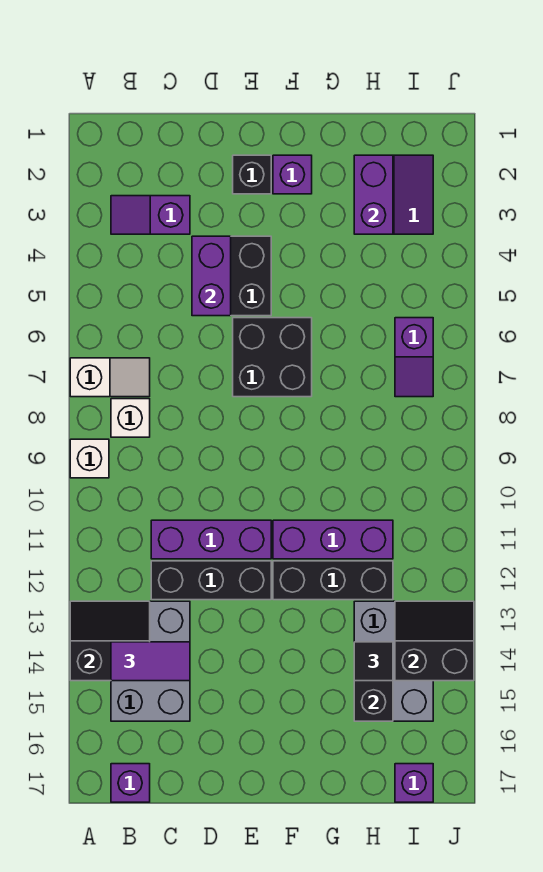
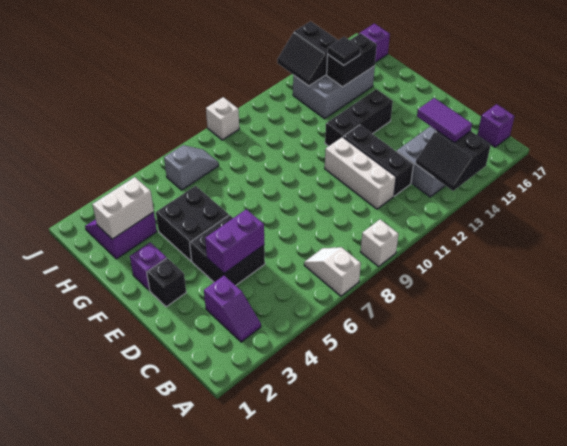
white 1x1 brick [111,399,150,437] -> white 1x1 brick moved to [206,97,239,140]
purple 1x3 brick [151,520,271,559] -> white 1x3 brick [325,137,396,209]
black 2x2 brick [233,318,312,397] -> black 2x2 brick moved to [156,186,229,261]
purple 1x3 brick [273,520,393,559] -> none
black 1x3 brick [273,561,393,600] -> black 1x3 brick turned to [325,89,393,146]
purple 1x2 brick [354,155,393,234] -> white 1x2 brick [92,177,154,239]
purple 1x2 slope [395,318,433,397] -> grey 1x2 slope [164,145,219,190]

